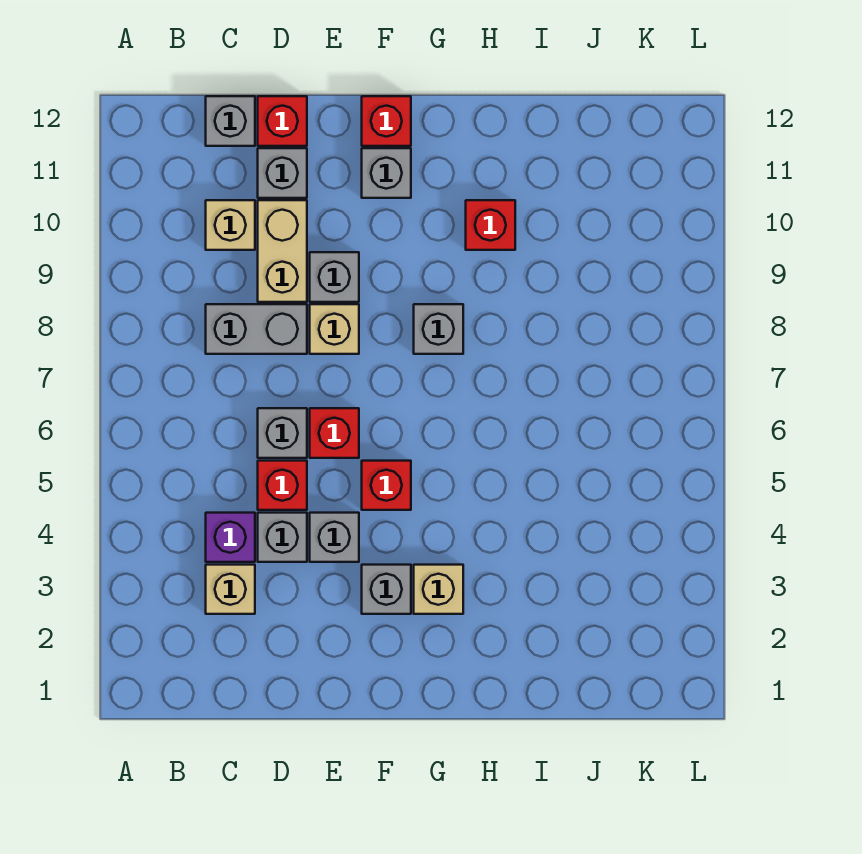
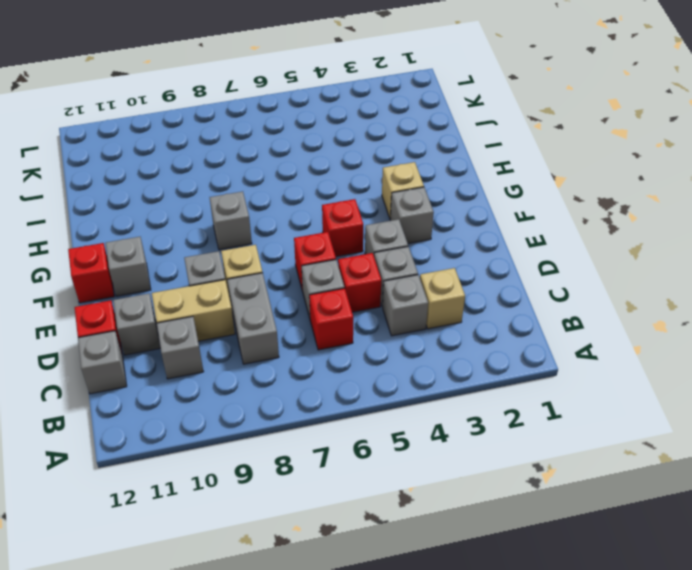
purple 1x1 brick [206,513,255,562] -> grey 1x1 brick [383,275,428,336]
tan 1x1 brick [206,200,255,250] -> grey 1x1 brick [156,316,204,379]
red 1x1 brick [466,200,515,250] -> red 1x1 brick moved to [309,288,353,350]

